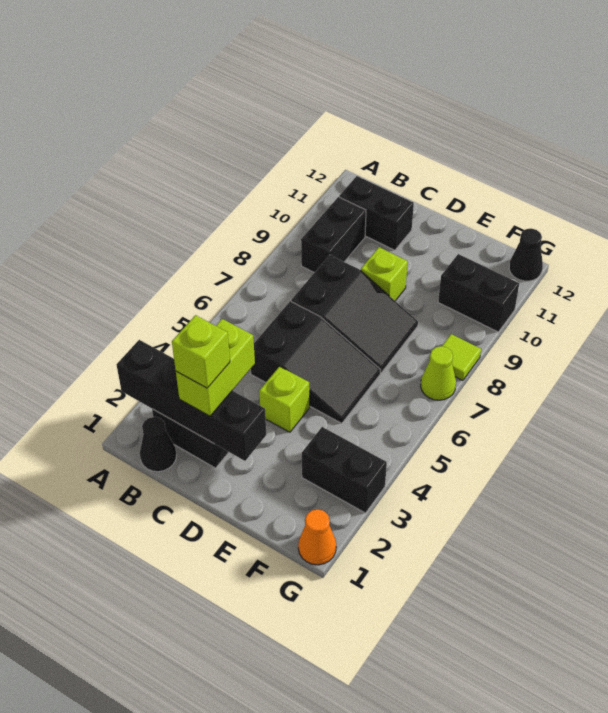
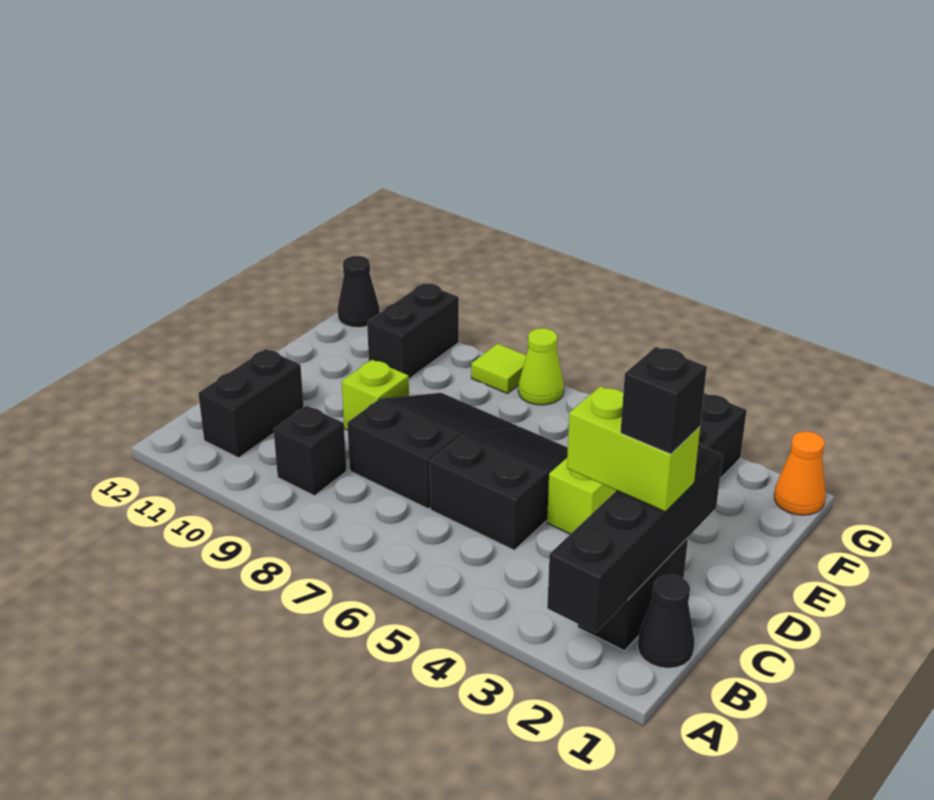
black 1x2 brick [301,197,366,273] -> black 1x1 brick [273,406,347,496]
lime 1x1 brick [172,315,230,388] -> black 1x1 brick [621,347,707,454]

